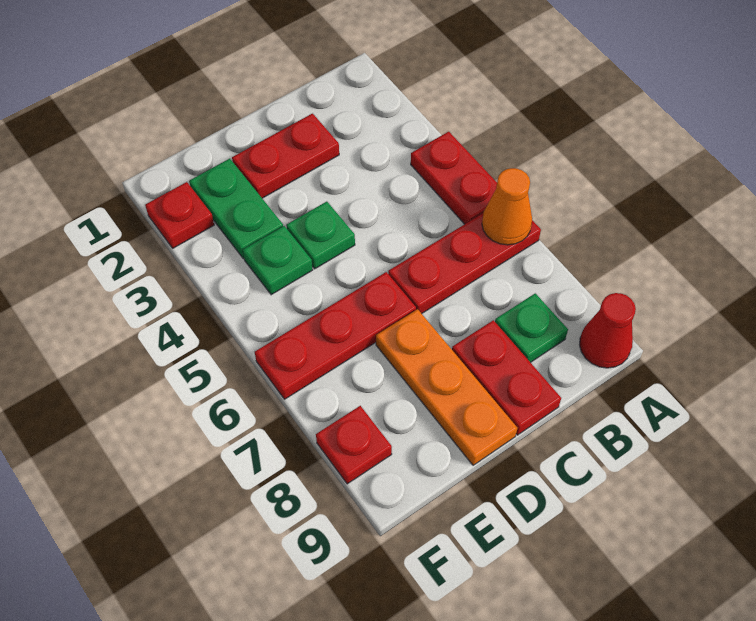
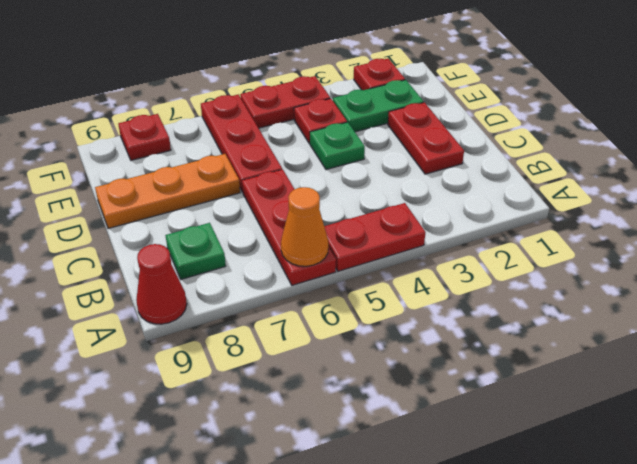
red 1x2 plate [452,320,561,435] -> red 1x2 plate moved to [240,76,330,128]
green 1x1 plate [243,226,313,295] -> red 1x1 plate [294,98,347,144]

